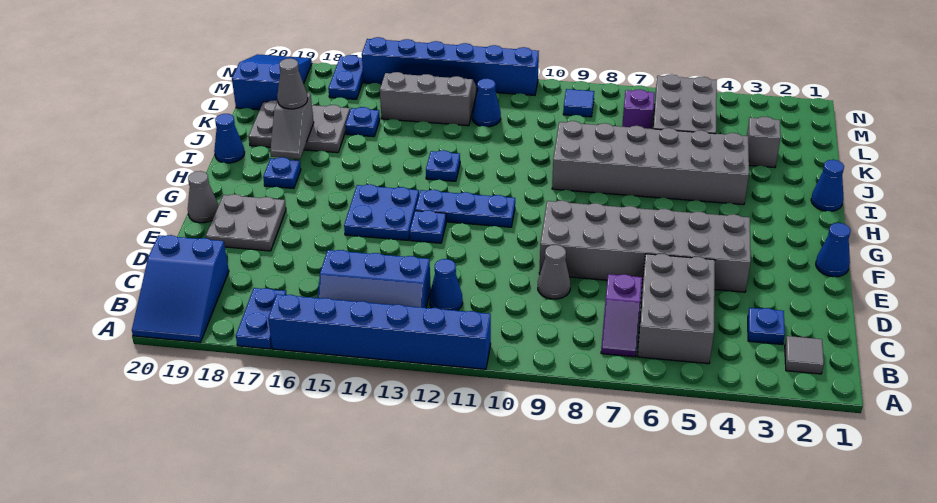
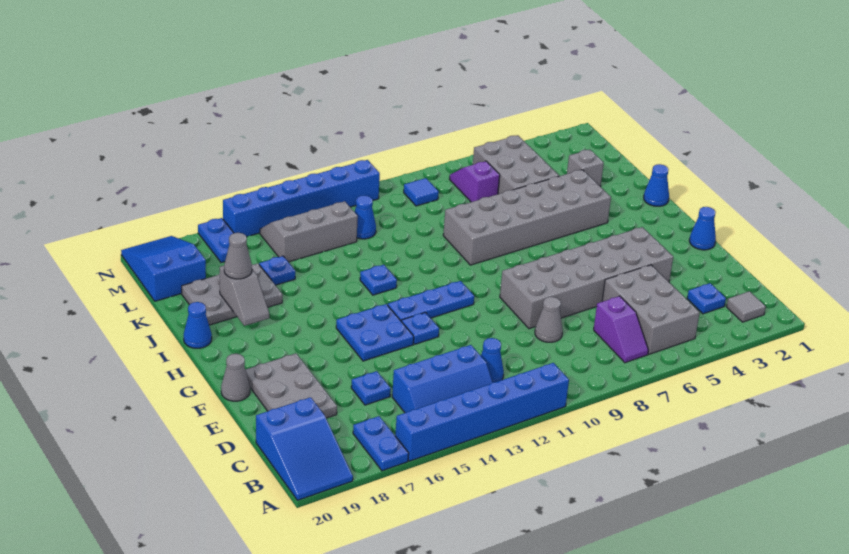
grey 2x2 plate [206,194,286,251] -> grey 2x3 plate [245,354,337,418]
blue 1x1 plate [263,157,301,189] -> blue 1x1 plate moved to [351,371,391,405]

